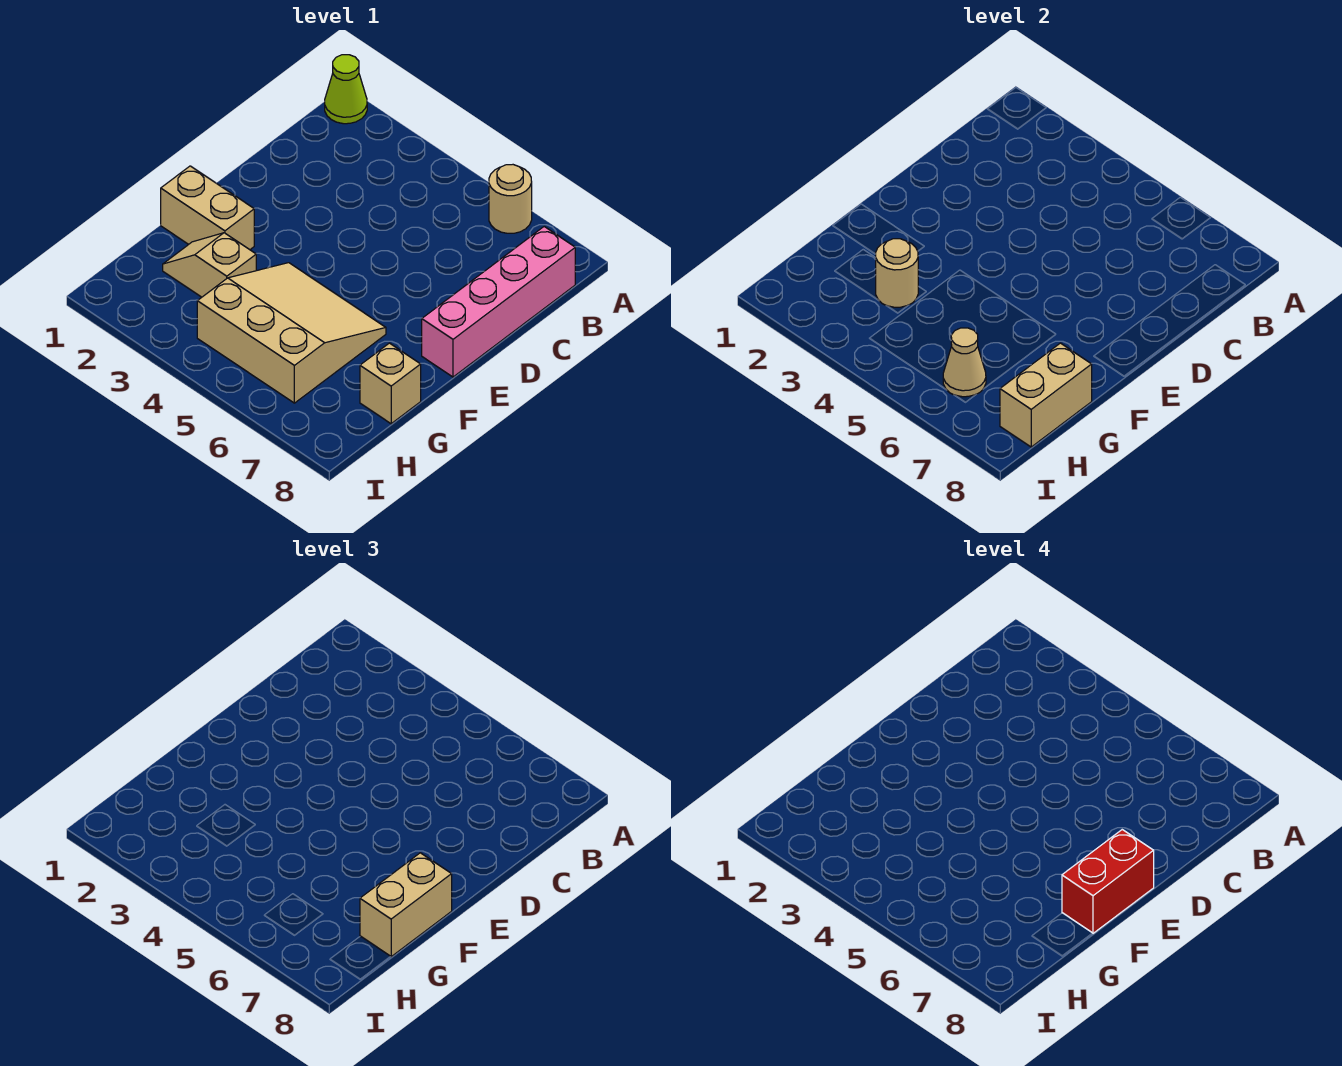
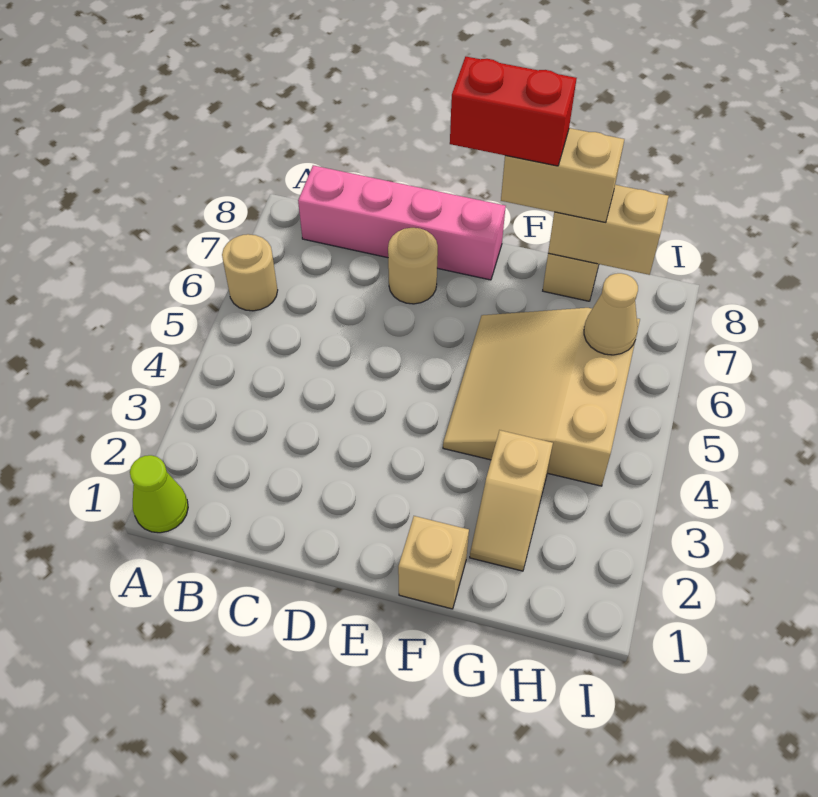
tan 1x2 brick [161,166,254,250] -> tan 1x1 brick [398,516,469,609]
tan 1x1 round brick [876,239,918,307] -> tan 1x1 round brick moved to [388,228,438,304]

